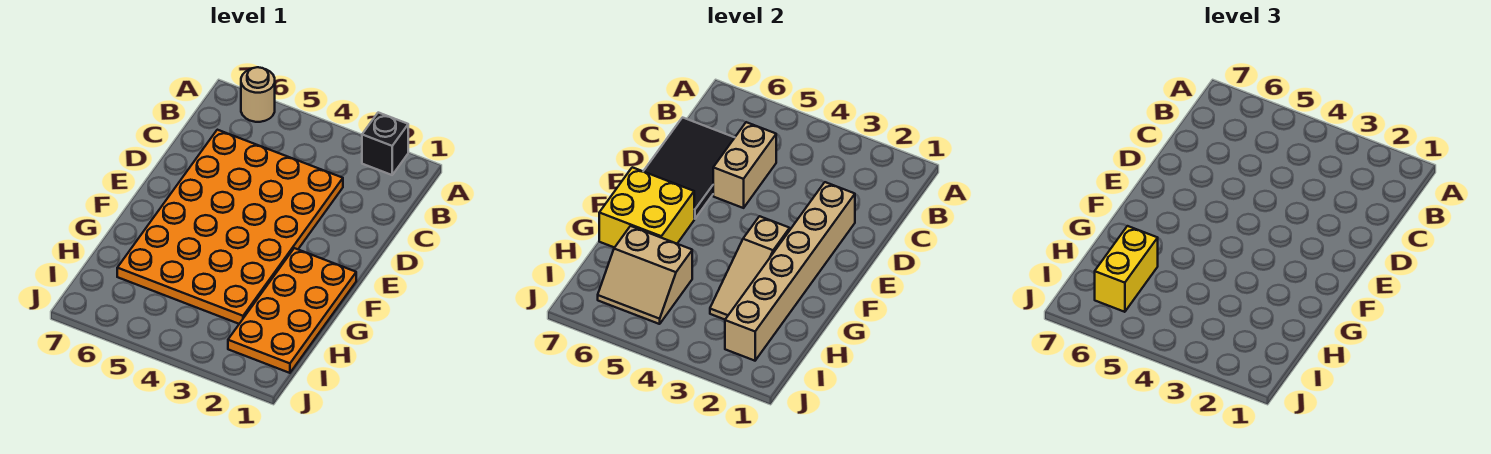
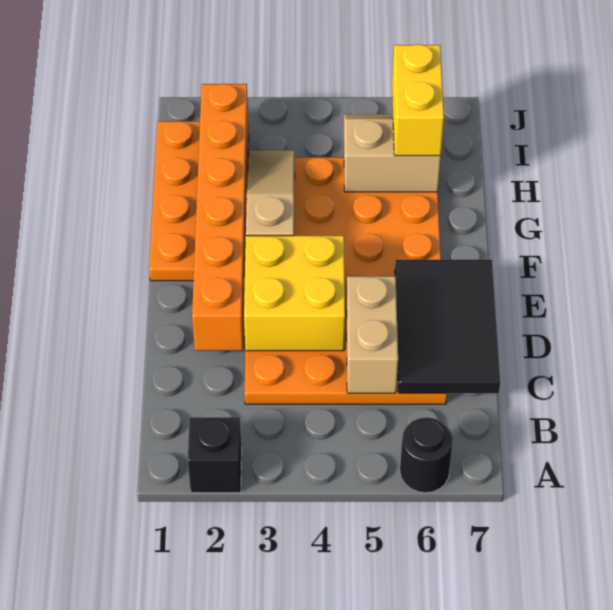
tan 1x1 round brick [241,67,275,122] -> black 1x1 round brick [400,417,453,493]
tan 1x6 brick [725,182,855,361] -> orange 1x6 brick [192,84,248,351]
yellow 2x2 brick [599,167,694,248] -> yellow 2x2 brick moved to [244,236,345,351]

